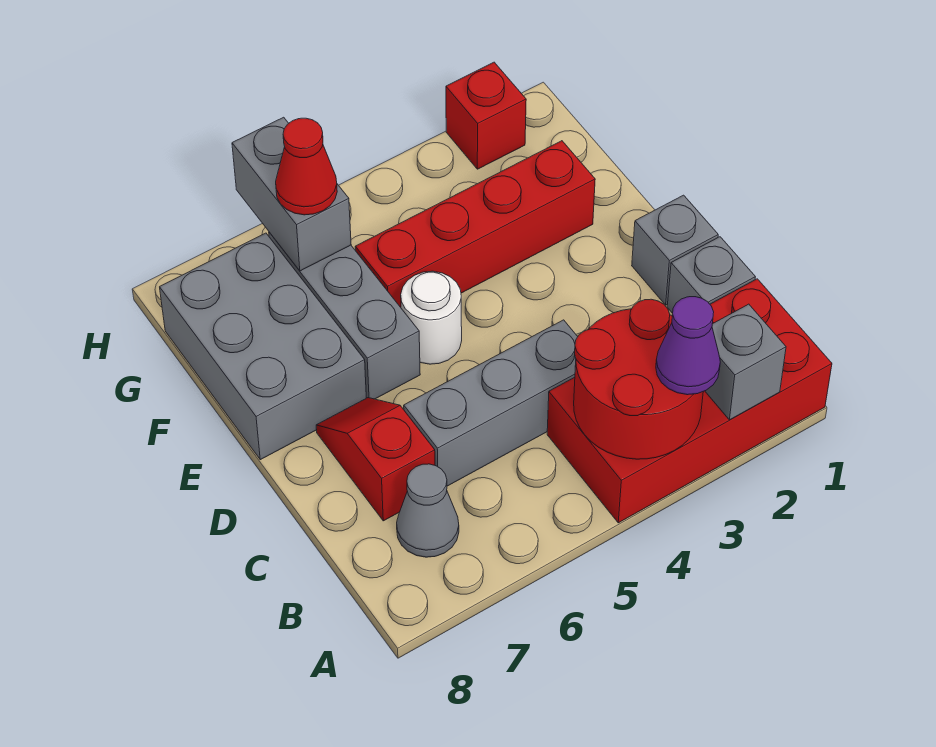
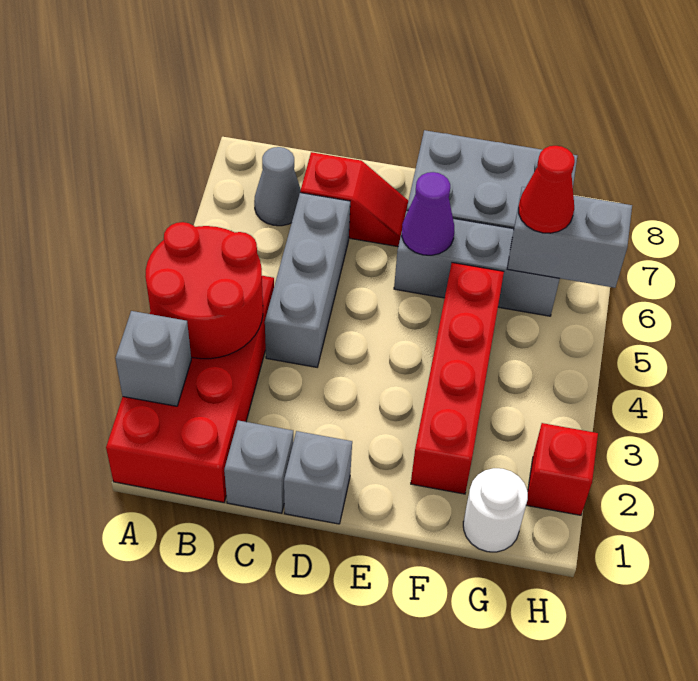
purple 1x1 cone [656,297,720,395] -> purple 1x1 cone moved to [402,172,454,255]
white 1x1 round brick [401,271,462,364] -> white 1x1 round brick moved to [463,468,528,552]

